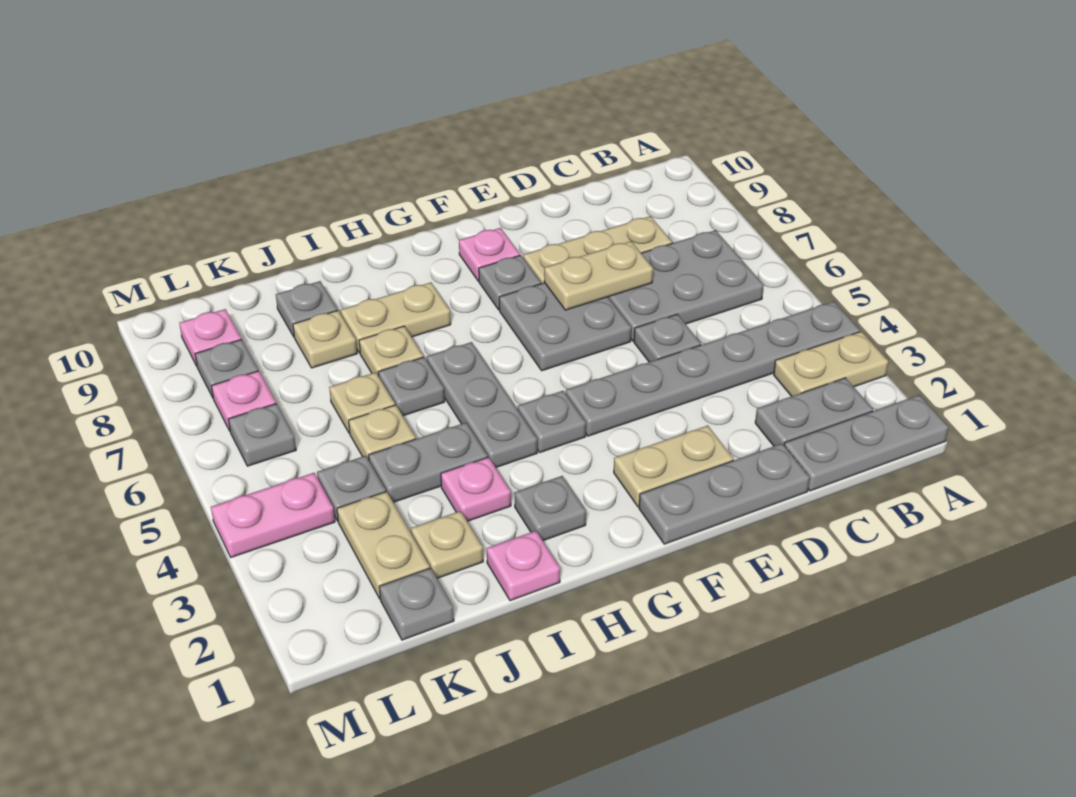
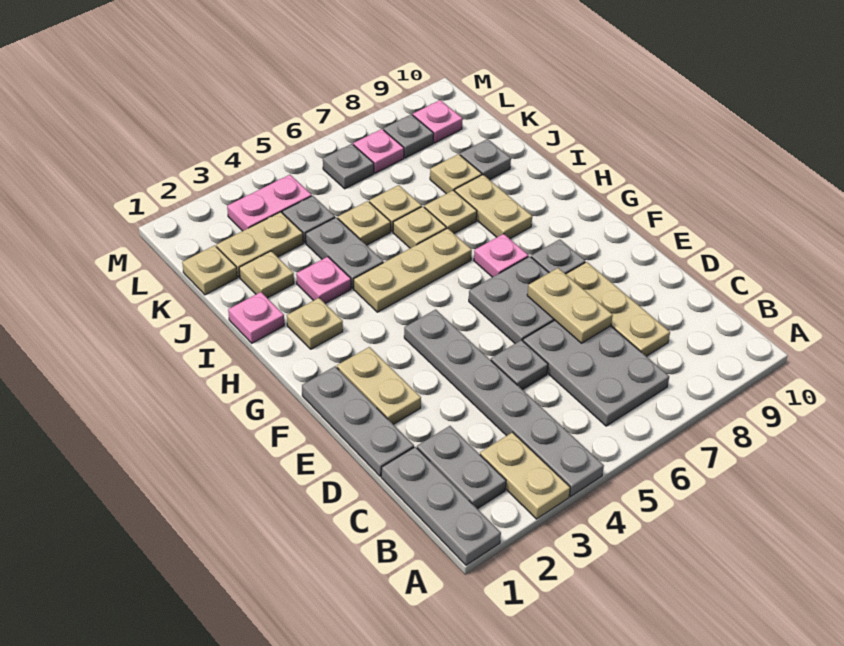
pink 1x1 plate [459,228,520,281] -> pink 1x1 plate moved to [474,234,529,277]
grey 1x1 plate [518,391,586,452] -> none
grey 1x1 plate [514,476,586,541] -> tan 1x1 plate [287,298,343,349]
grey 1x3 plate [427,342,537,467] -> tan 1x3 plate [354,228,472,312]
grey 1x1 plate [378,357,445,416] -> tan 1x1 plate [393,206,446,248]
grey 1x1 plate [379,568,454,640] -> tan 1x1 plate [182,245,237,295]
pink 1x2 plate [211,473,335,557] -> pink 1x2 plate turned to [227,175,312,231]

